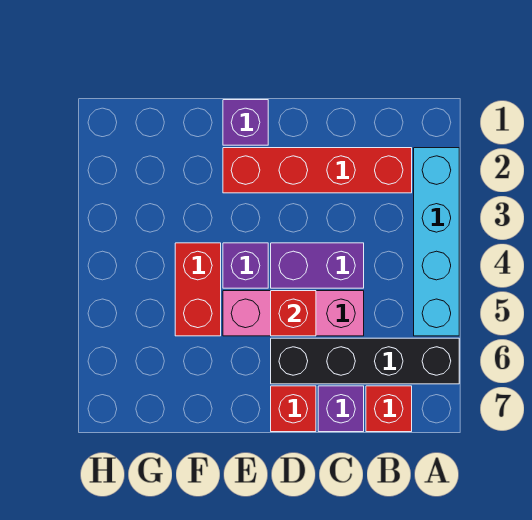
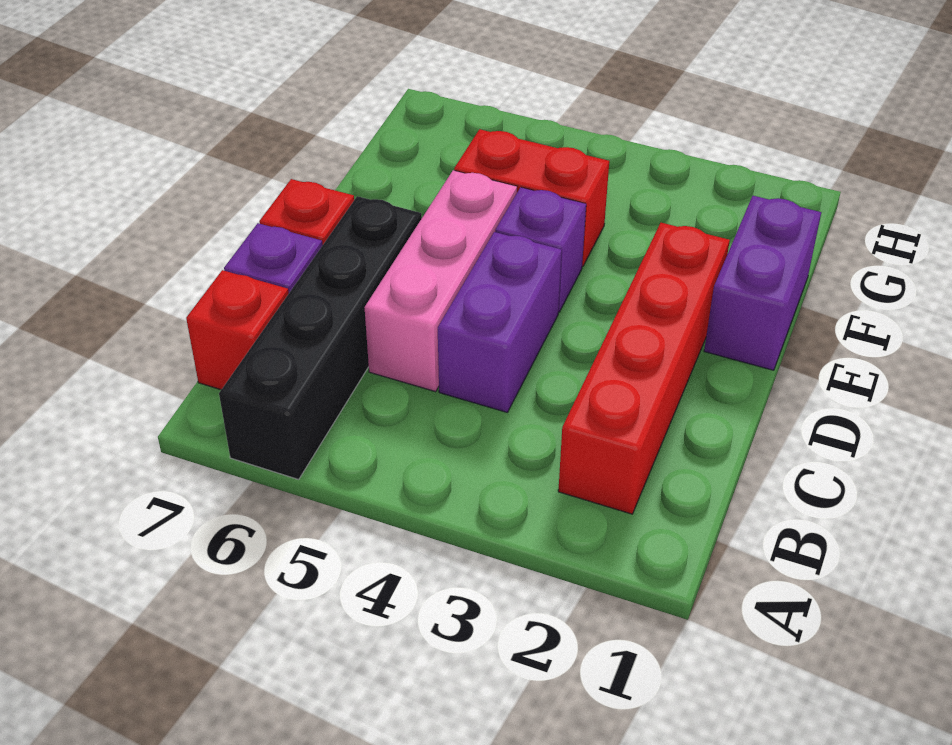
cyan 1x4 brick [414,148,459,336] -> none
red 1x1 brick [271,291,316,336] -> none
purple 1x1 brick [223,100,268,145] -> purple 1x2 brick [704,196,821,370]

